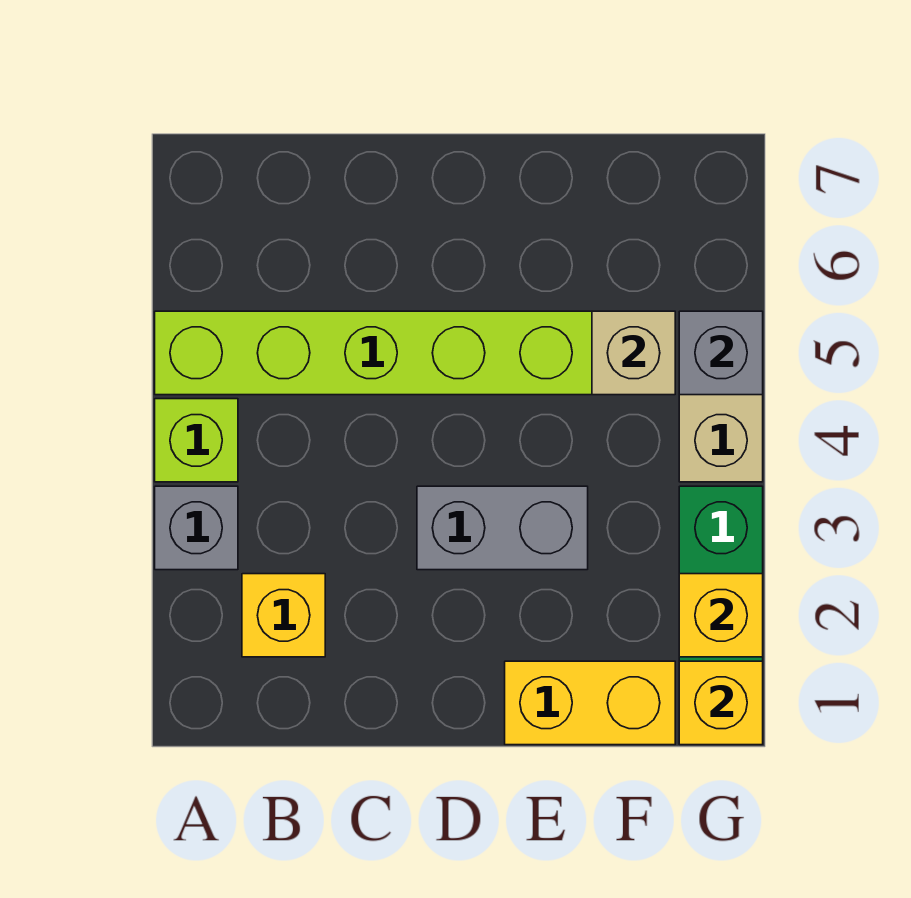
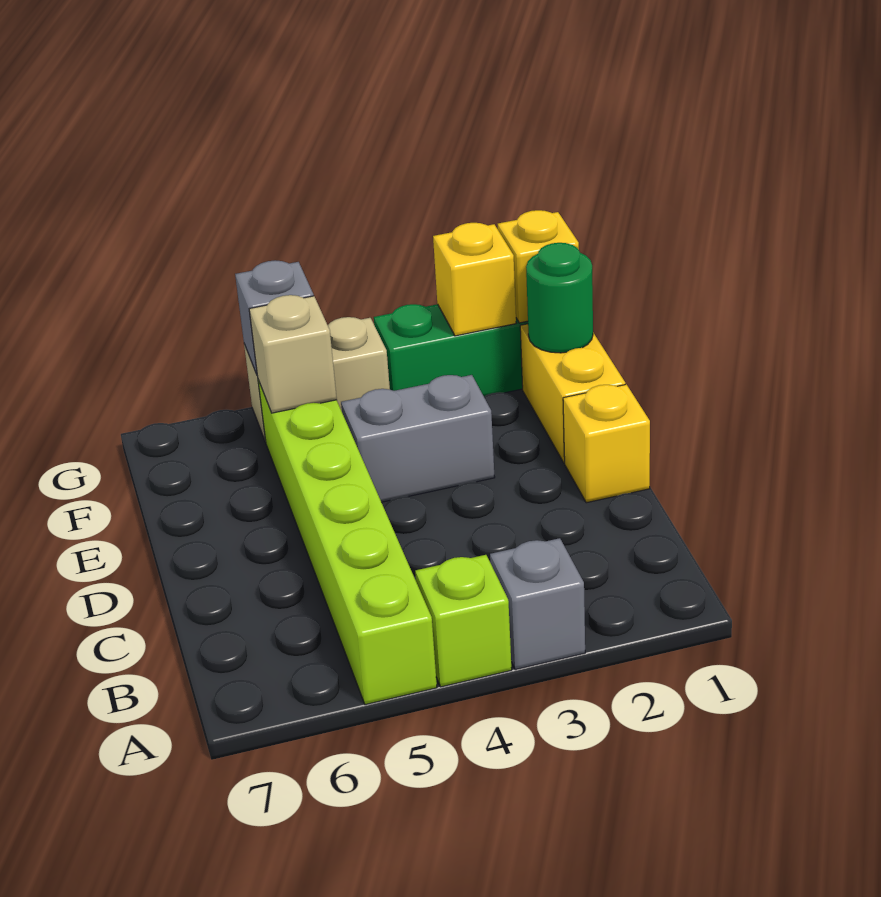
yellow 1x1 brick [242,574,325,657] -> yellow 1x1 brick moved to [563,384,650,503]
grey 1x2 brick [417,486,588,570] -> grey 1x2 brick turned to [341,375,495,502]
none -> green 1x1 round brick [526,243,593,353]

